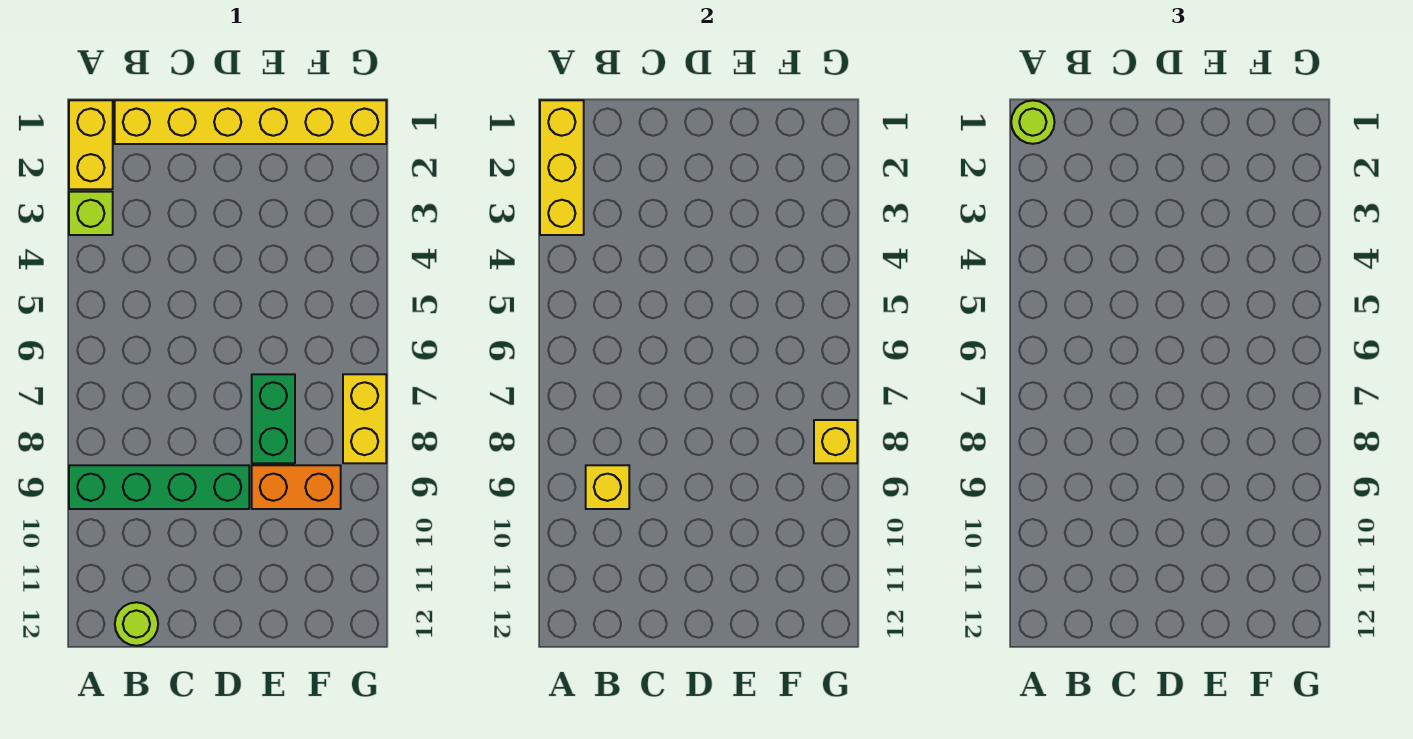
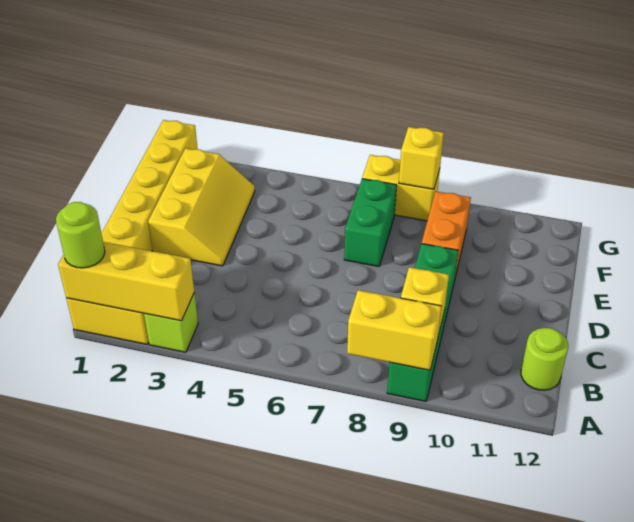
none -> yellow 1x2 brick [347,290,442,370]
none -> yellow 2x3 slope [148,148,255,266]
green 1x2 brick [252,374,295,463] -> green 1x2 brick turned to [344,179,397,266]

